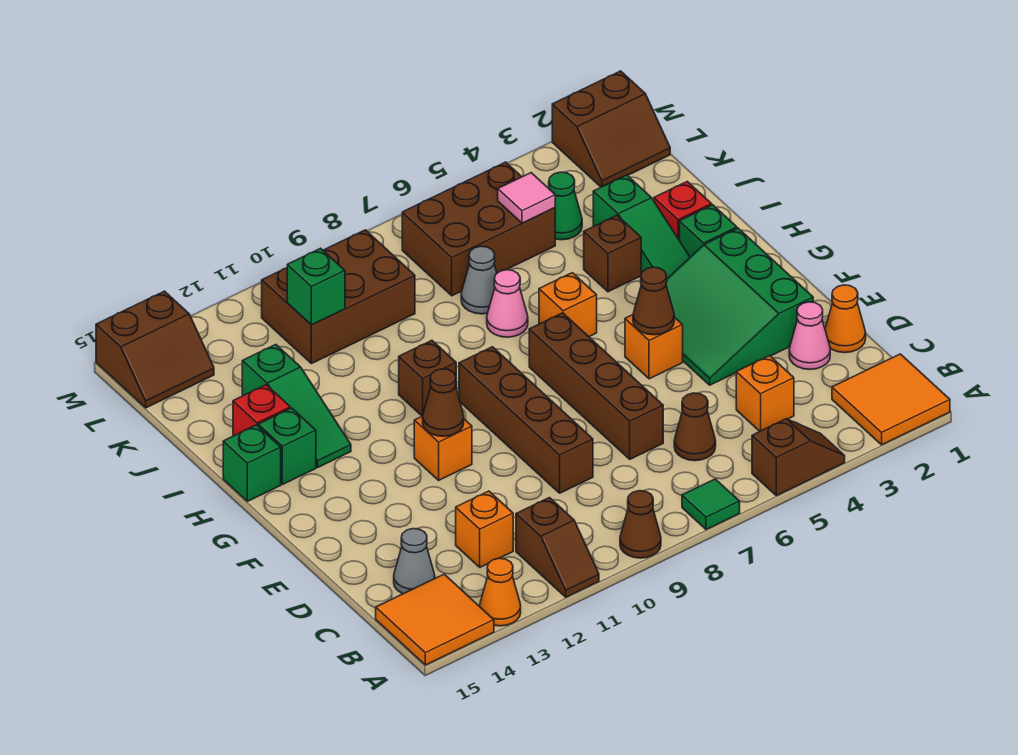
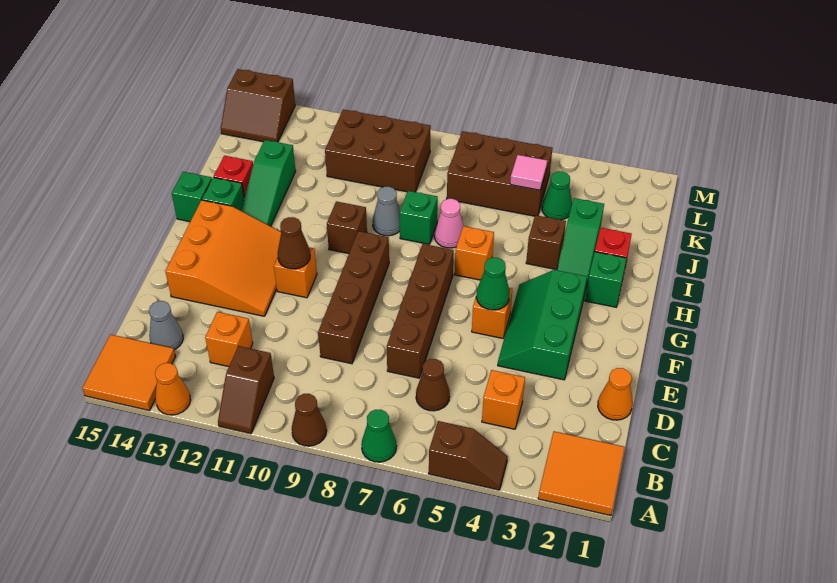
green 1x1 tile [682,479,740,530] -> green 1x1 cone [361,410,397,462]
pink 1x1 cone [789,302,830,369] -> none
green 3x3 slope [666,228,813,385] -> green 2x3 slope [498,270,587,380]
none -> orange 3x3 slope [165,200,281,316]
brown 1x1 cone [633,267,674,335] -> green 1x1 cone [476,258,510,310]
grey 1x1 cone [461,246,497,314] -> grey 1x1 cone moved to [373,187,400,236]
green 1x1 brick [287,248,345,325] -> green 1x1 brick moved to [399,191,438,244]
brown 2x2 slope [552,71,670,187] -> none

